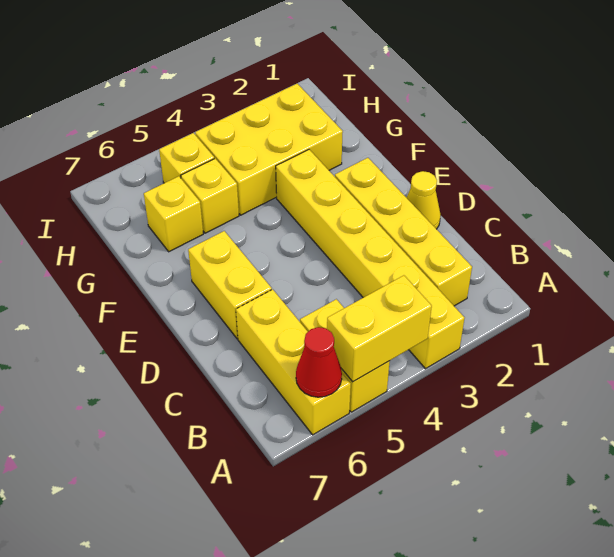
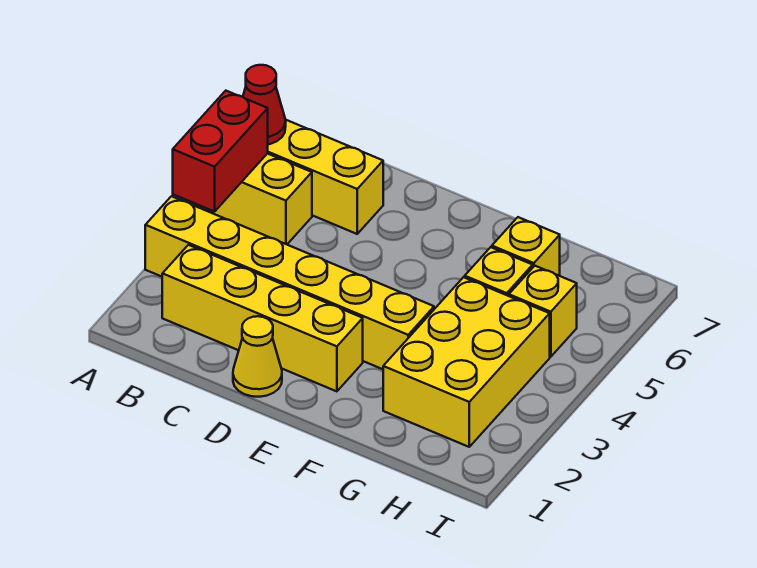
yellow 1x2 brick [327,275,432,382] -> red 1x2 brick [173,91,268,212]
yellow 1x2 brick [188,231,272,339] -> none

